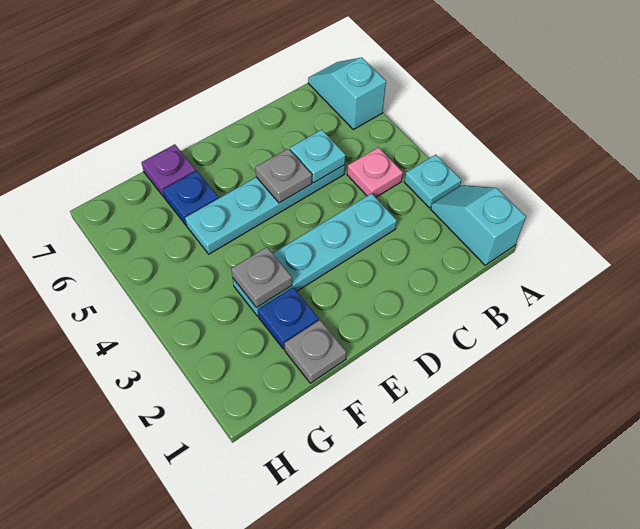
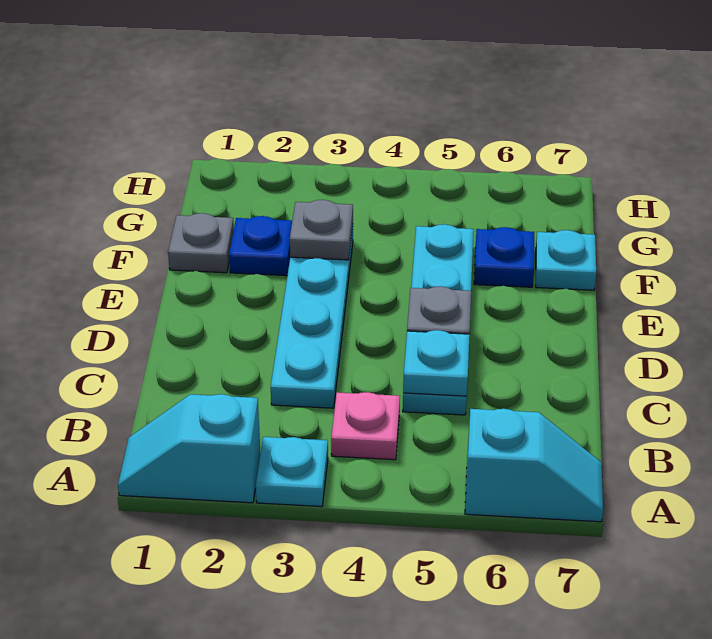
cyan 1x2 slope [431,185,526,265] -> cyan 1x2 slope turned to [118,394,260,503]
purple 1x1 plate [141,144,196,197] -> cyan 1x1 plate [536,230,596,290]

